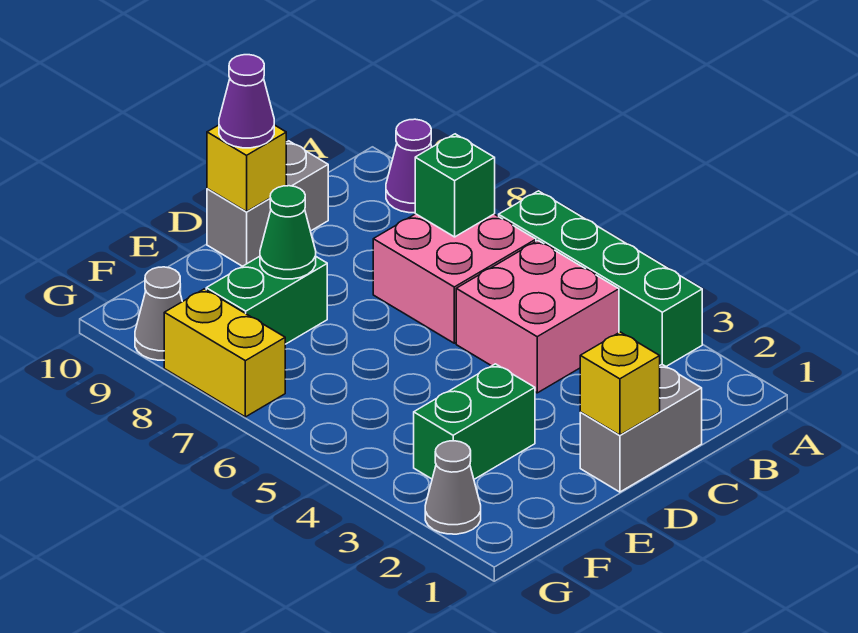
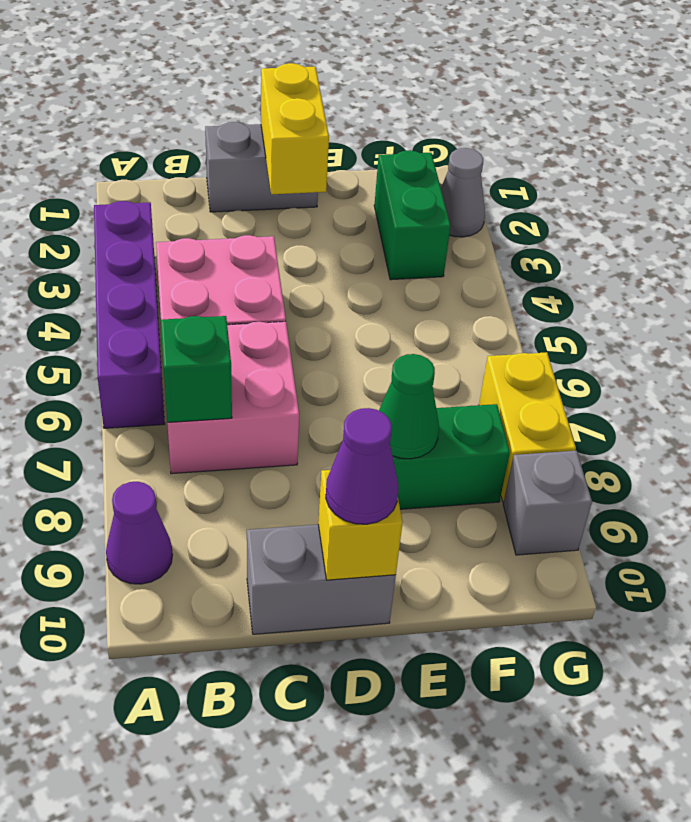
green 1x4 brick [499,191,702,366] -> purple 1x4 brick [94,201,165,428]
yellow 1x1 brick [580,332,660,435] -> yellow 1x2 brick [261,63,329,194]
green 1x2 brick [414,364,535,479] -> green 1x2 brick turned to [374,150,450,280]
grey 1x1 cone [135,267,182,360] -> grey 1x1 brick [503,451,592,555]

